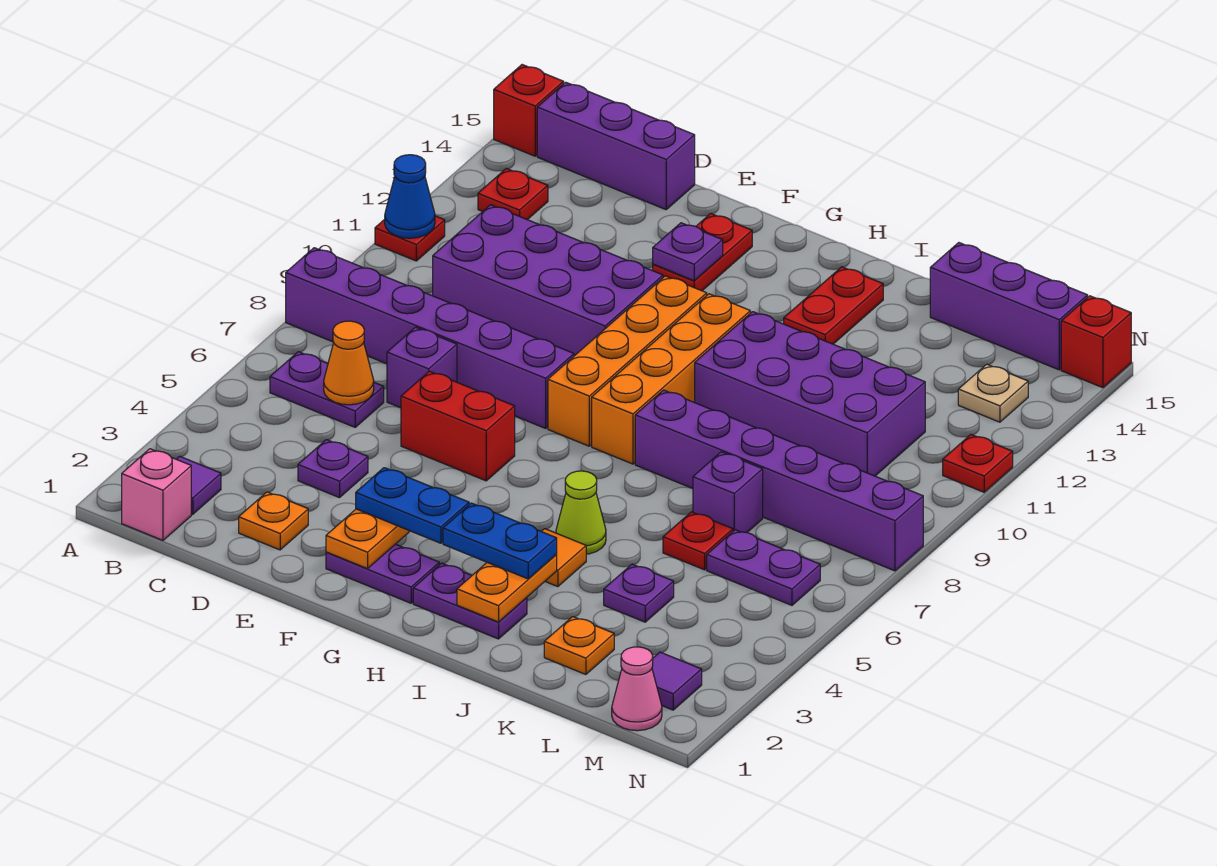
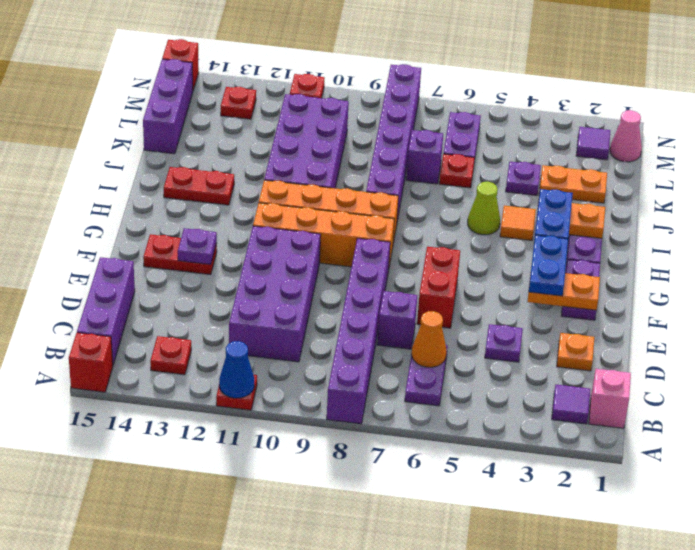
orange 1x1 plate [544,617,614,675] -> orange 1x2 plate [539,165,607,203]
tan 1x1 plate [958,364,1028,422] -> red 1x1 plate [221,87,256,119]

